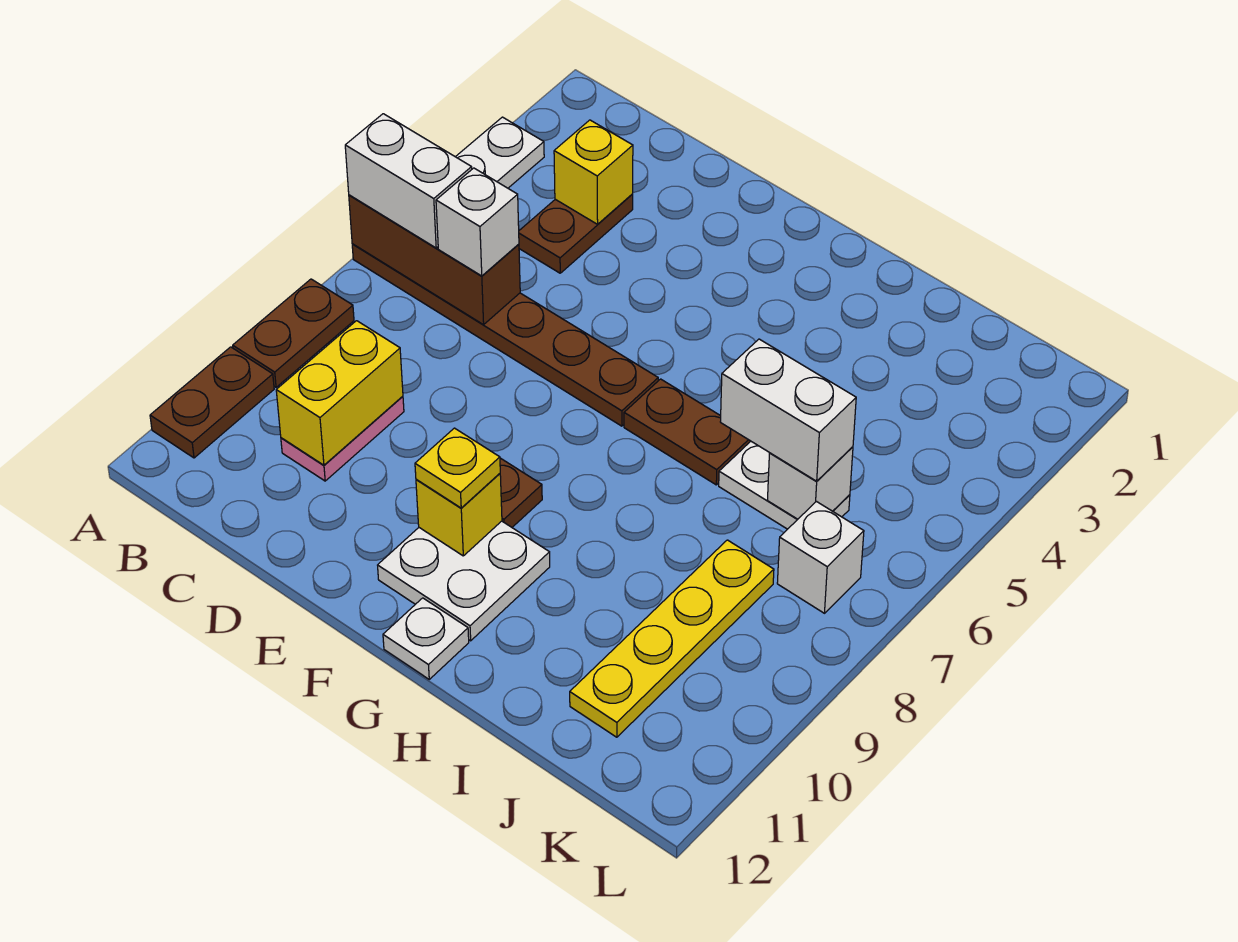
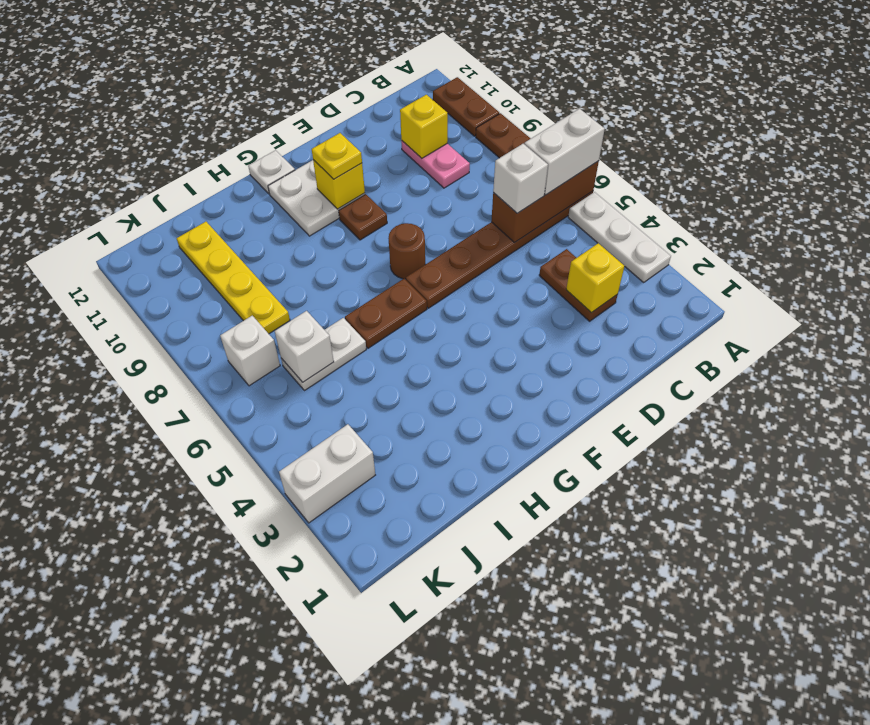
yellow 1x2 brick [276,321,403,465] -> yellow 1x1 brick [400,95,448,158]
none -> brown 1x1 round brick [388,223,425,279]
white 1x2 brick [720,339,856,481] -> white 1x2 brick moved to [279,424,375,523]

